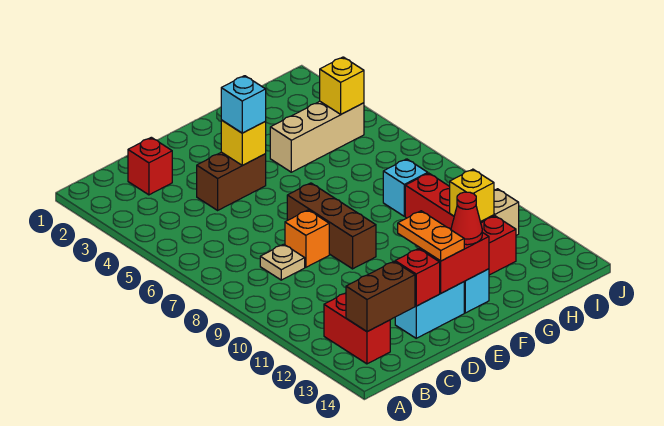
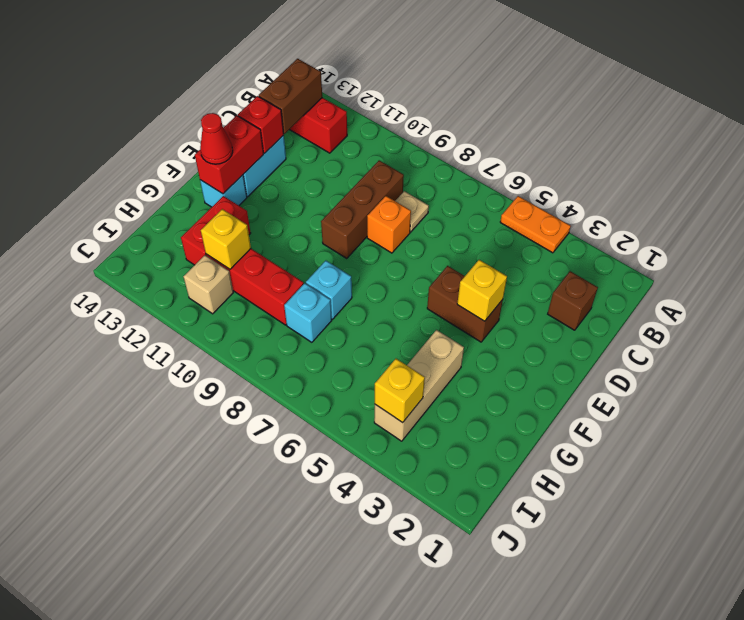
red 1x1 brick [128,137,172,195] -> brown 1x1 brick [548,271,598,330]
brown 1x2 brick [197,152,266,210] -> brown 1x2 brick turned to [427,266,503,342]
cyan 1x1 brick [221,76,266,133] -> cyan 1x1 brick moved to [306,261,352,319]
brown 1x3 brick [287,183,376,269] -> brown 1x3 brick turned to [321,160,404,258]
orange 1x2 plate [398,211,464,261] -> orange 1x2 plate moved to [500,196,571,253]

